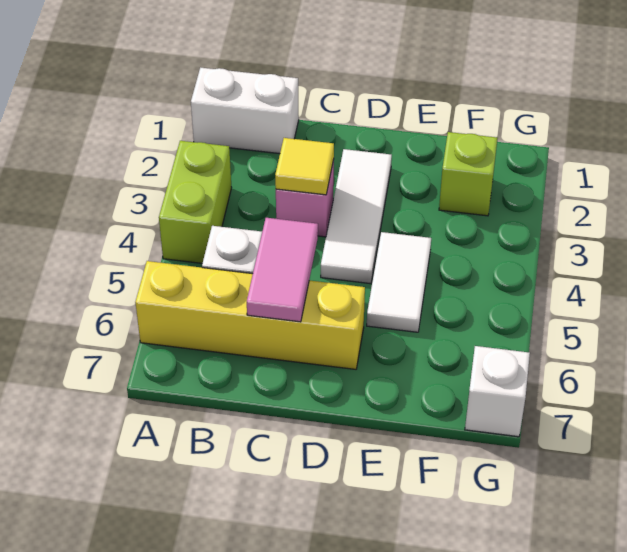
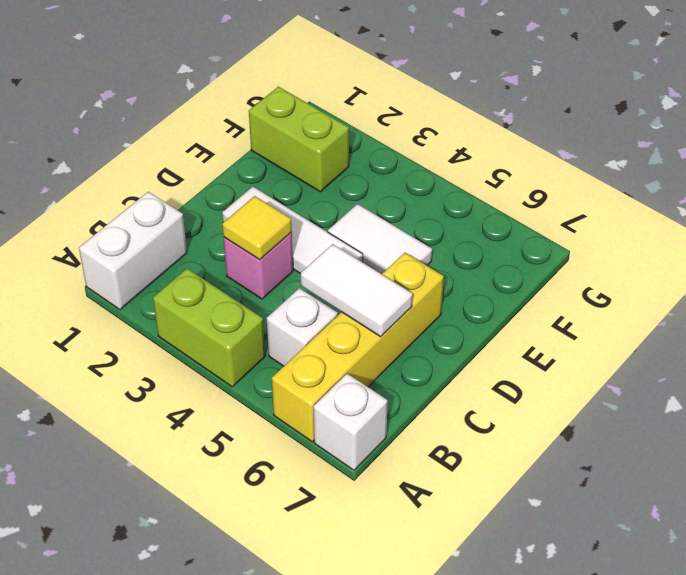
pink 1x2 tile [247,218,318,322] -> white 1x2 tile [301,244,413,337]
lime 1x1 brick [439,132,498,216] -> lime 1x2 brick [249,87,349,192]
white 1x1 brick [465,346,530,437] -> white 1x1 brick moved to [314,374,388,470]

